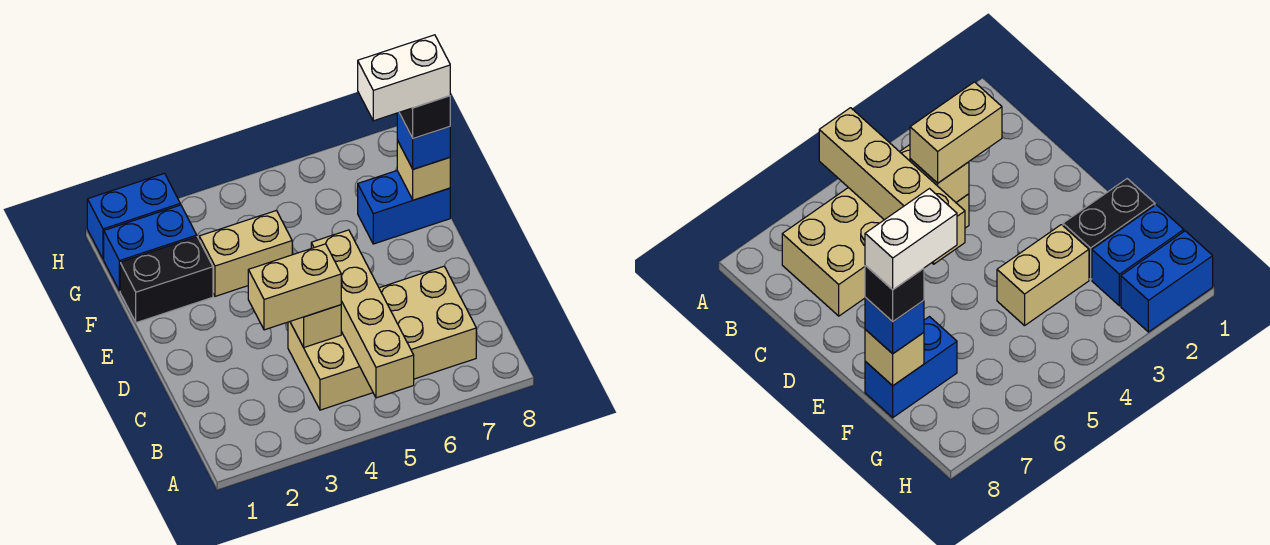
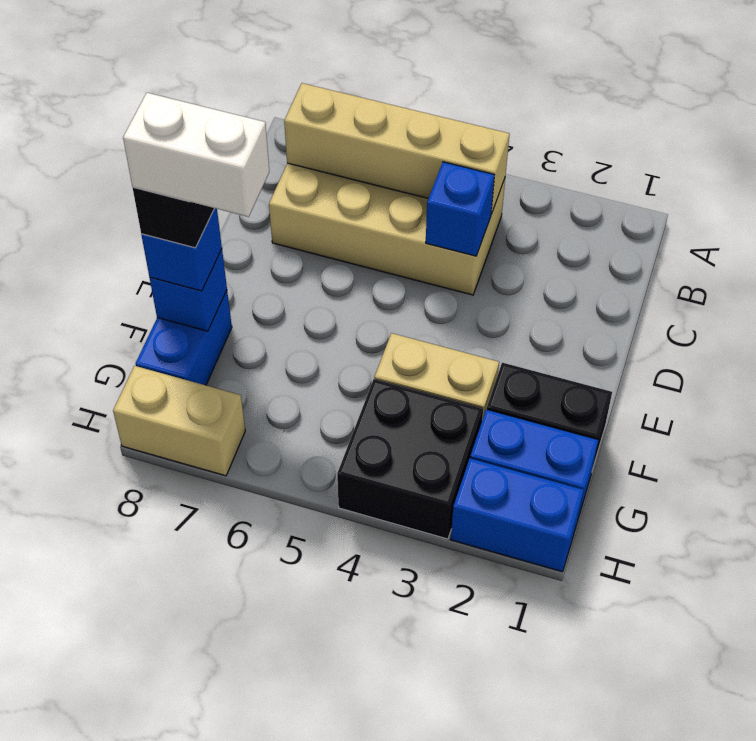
tan 1x4 brick [311,230,414,398] -> tan 1x4 brick turned to [284,83,510,214]
tan 1x2 brick [248,244,341,330] -> tan 1x2 brick moved to [113,366,245,476]
tan 1x1 brick [290,305,341,347] -> blue 1x1 brick [426,162,494,256]
blue 1x2 brick [358,171,450,244] -> blue 1x2 brick turned to [136,291,232,385]
tan 1x1 brick [397,140,450,200] -> blue 1x1 brick [150,249,227,331]
none -> black 2x2 brick [337,379,483,539]

